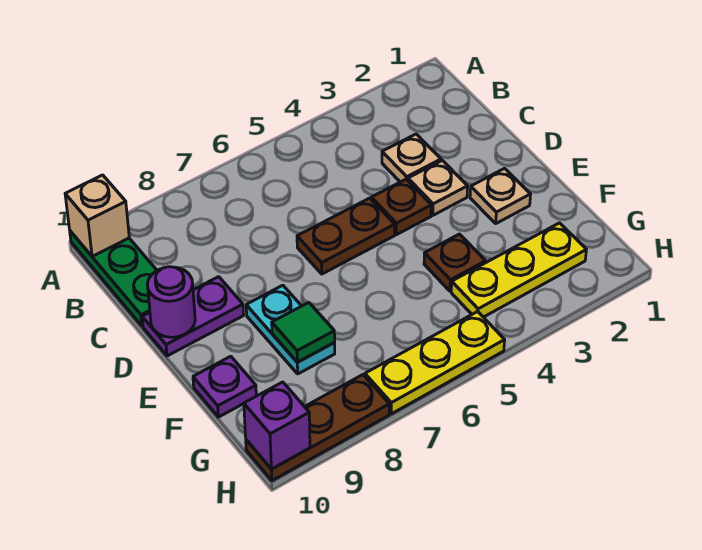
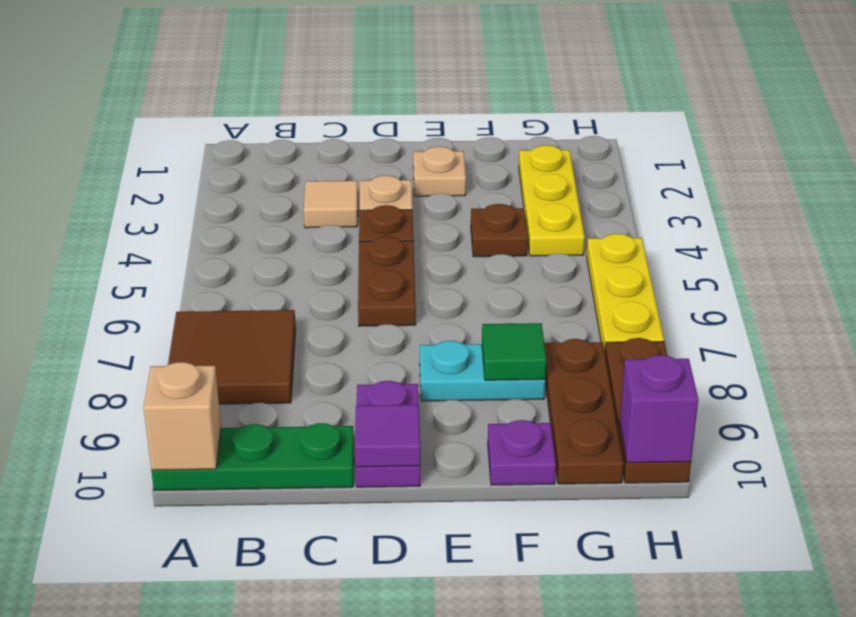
none -> brown 2x2 tile [168,310,296,404]
tan 1x1 plate [382,134,441,182] -> tan 1x1 tile [304,181,358,228]
purple 1x1 round brick [147,267,195,337] -> purple 1x1 tile [355,405,420,467]
none -> brown 1x3 plate [544,339,624,484]

